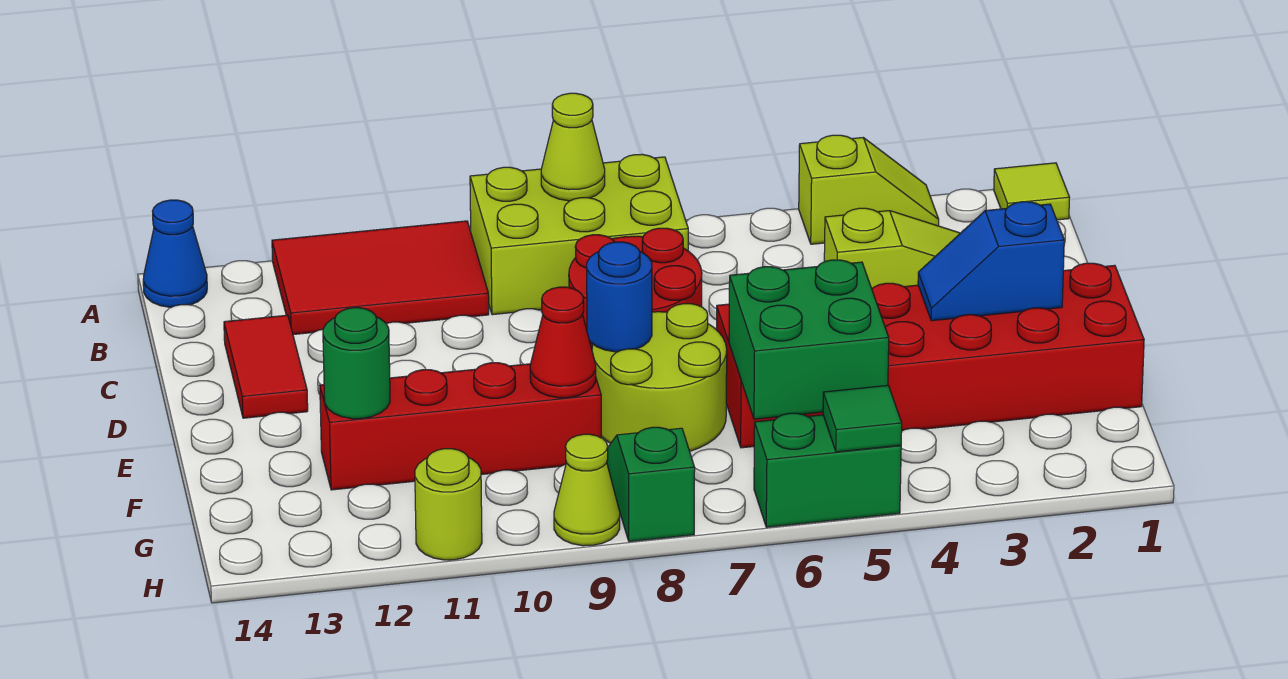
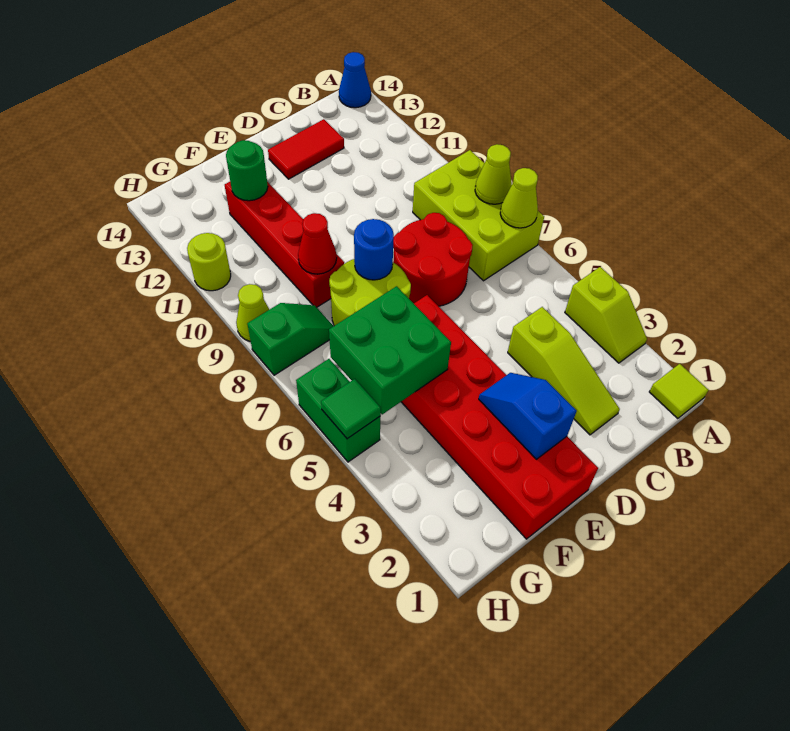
none -> lime 1x1 cone [500,168,538,228]
red 2x3 tile [272,221,489,335] -> none

